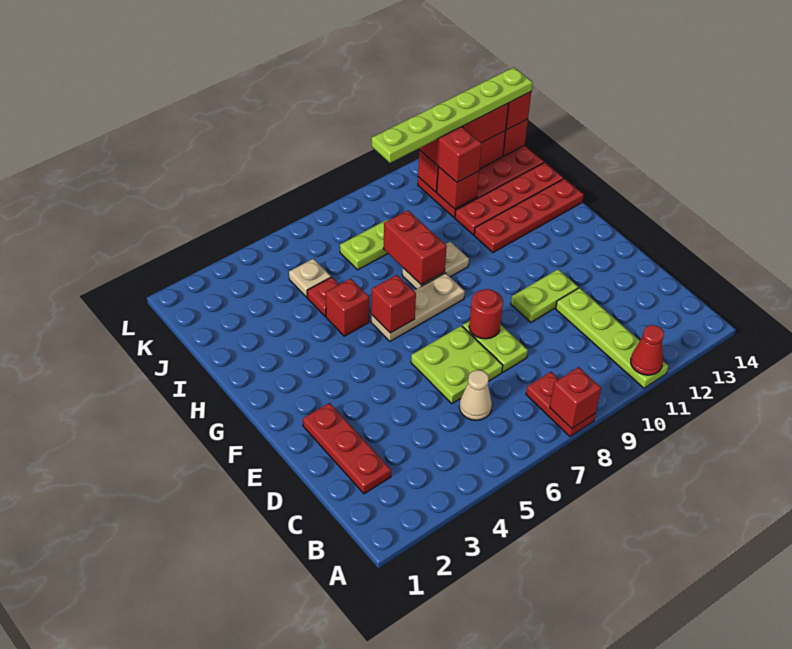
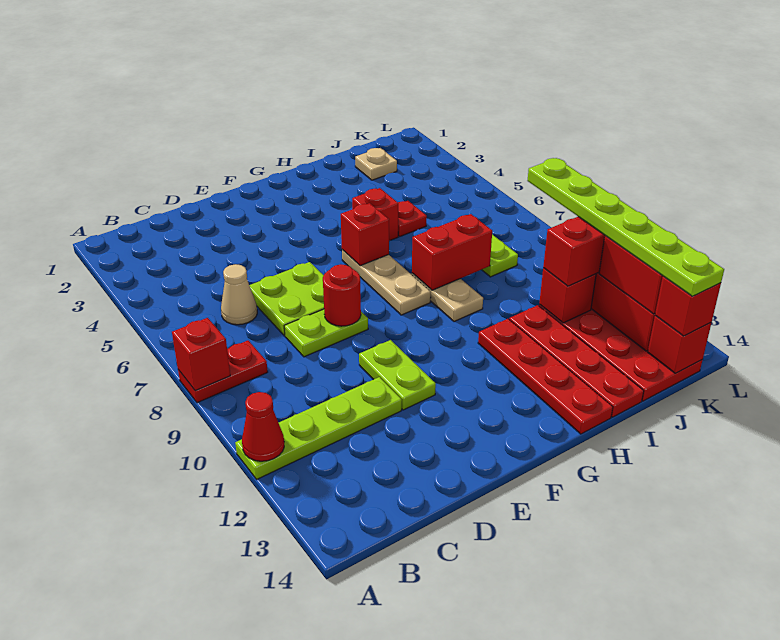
red 1x3 plate [303,403,391,494] -> none
tan 1x1 plate [289,259,331,297] -> tan 1x1 plate moved to [355,148,397,180]

